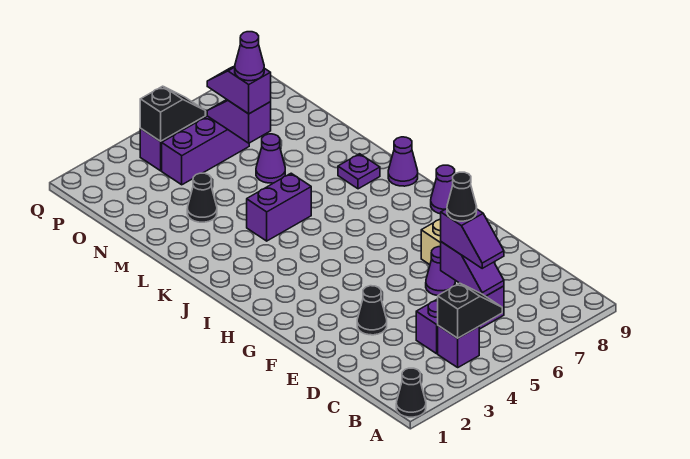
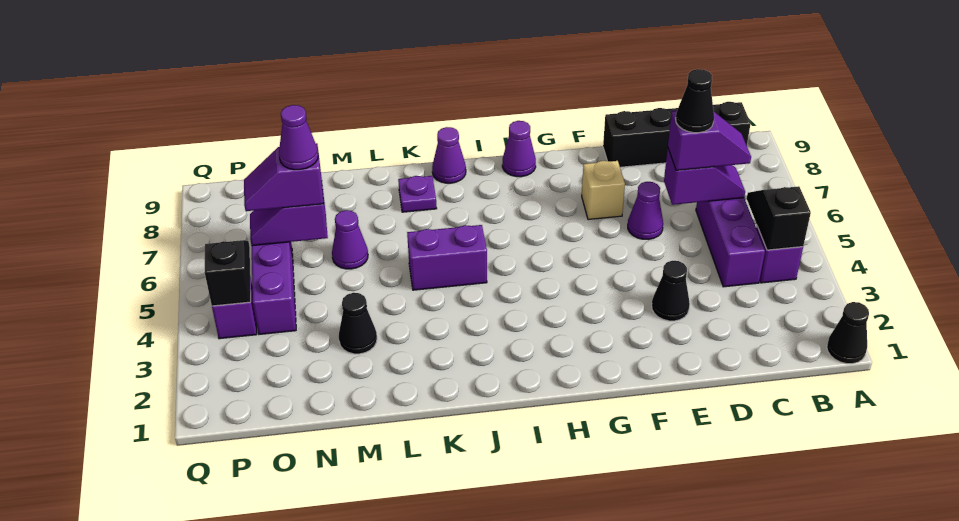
none -> black 1x4 brick [603,102,751,167]
purple 1x2 brick [247,173,311,241] -> purple 1x2 brick turned to [407,225,487,290]

